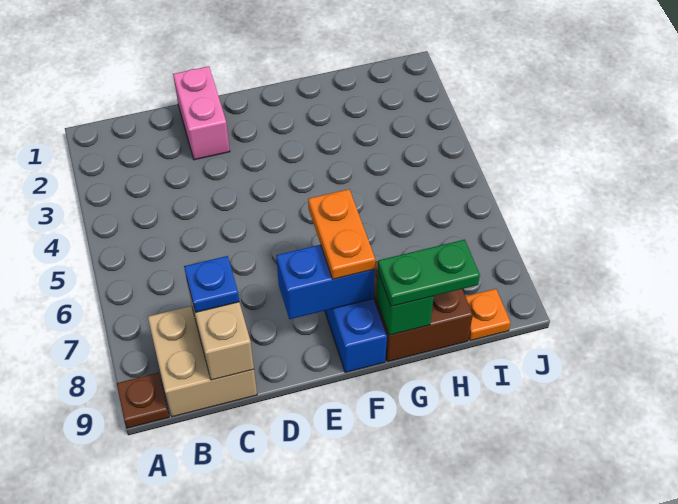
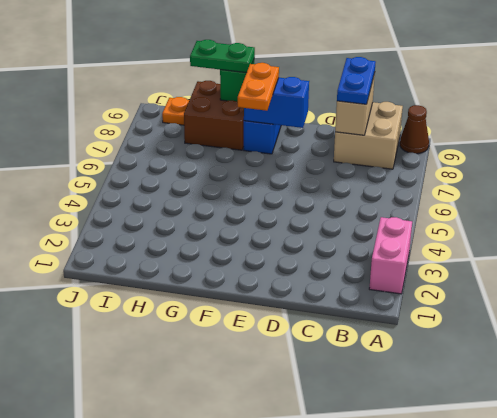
brown 1x1 plate [117,373,169,428] -> brown 1x1 cone [400,105,429,154]
blue 1x1 plate [184,256,239,313] -> blue 1x2 plate [337,57,376,104]
pink 1x2 brick [173,66,230,160] -> pink 1x2 brick moved to [369,217,412,294]

